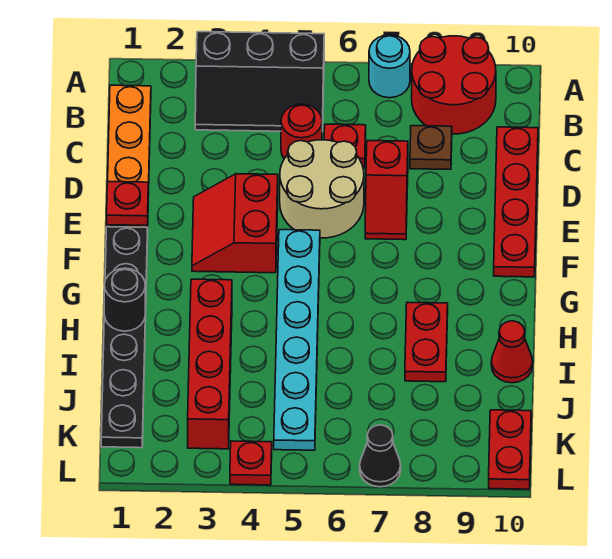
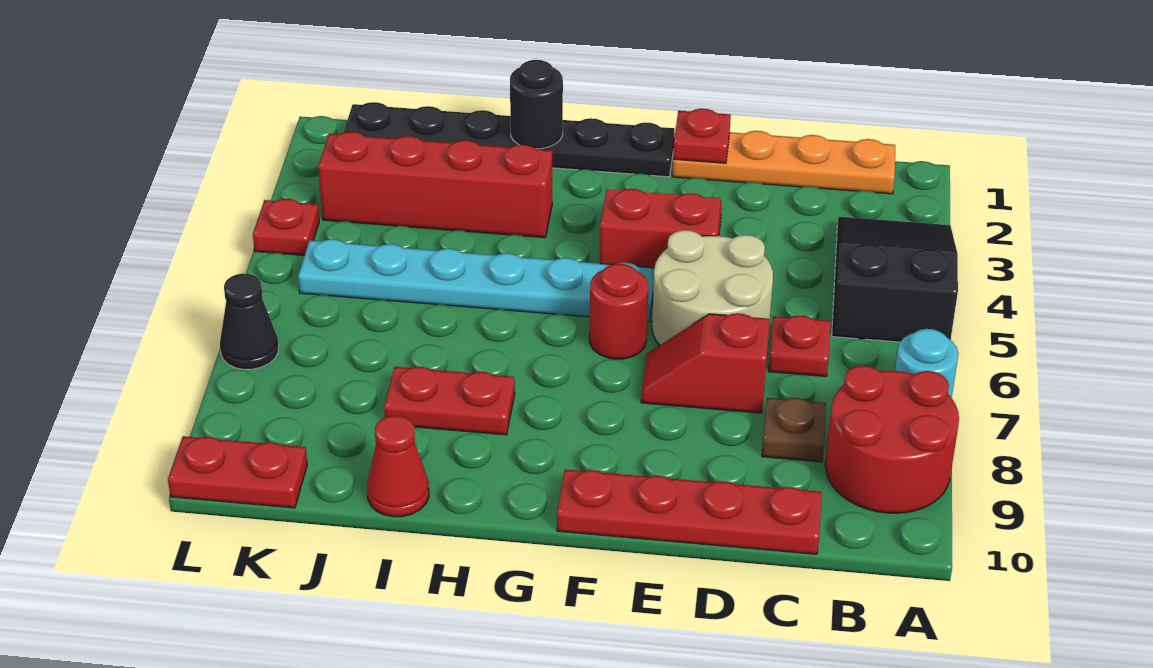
black 2x3 slope [195,32,324,132] -> black 2x3 slope turned to [832,217,958,342]
red 1x1 round brick [281,104,322,159] -> red 1x1 round brick moved to [589,264,648,359]

